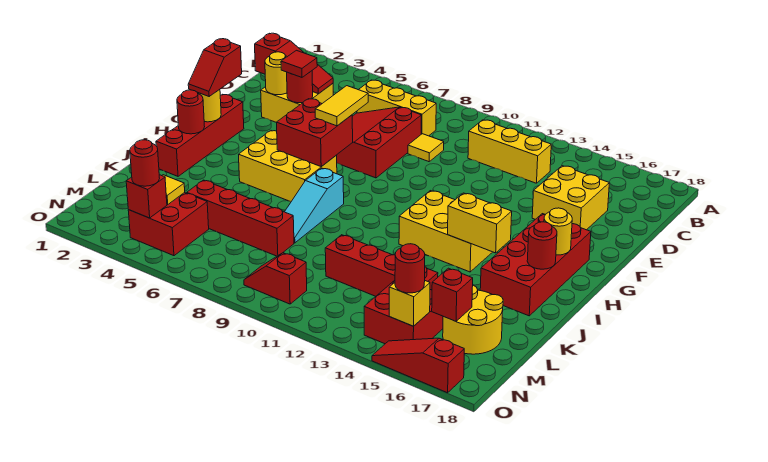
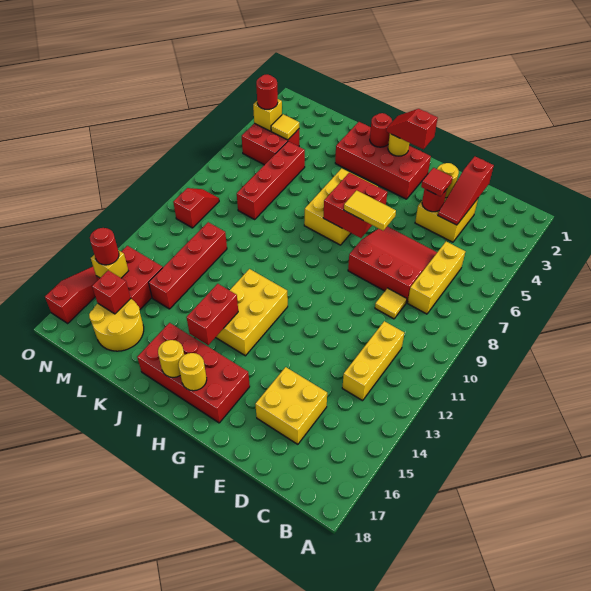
red 1x4 brick [156,94,244,176] -> red 2x4 brick [335,122,431,199]
cyan 1x3 slope [285,168,344,243] -> none
yellow 1x2 brick [448,193,512,253] -> red 1x2 brick [186,284,238,345]
red 1x1 round brick [527,222,557,269] -> yellow 1x1 round brick [158,340,184,377]
red 1x1 brick [126,175,167,218] -> yellow 1x1 brick [253,99,282,131]

